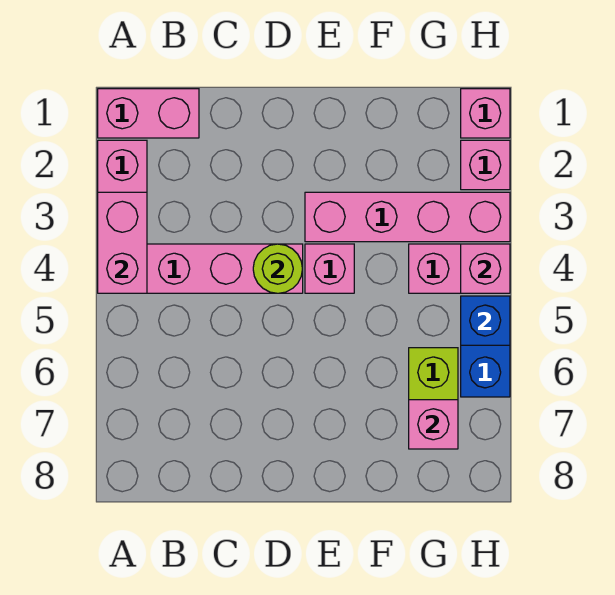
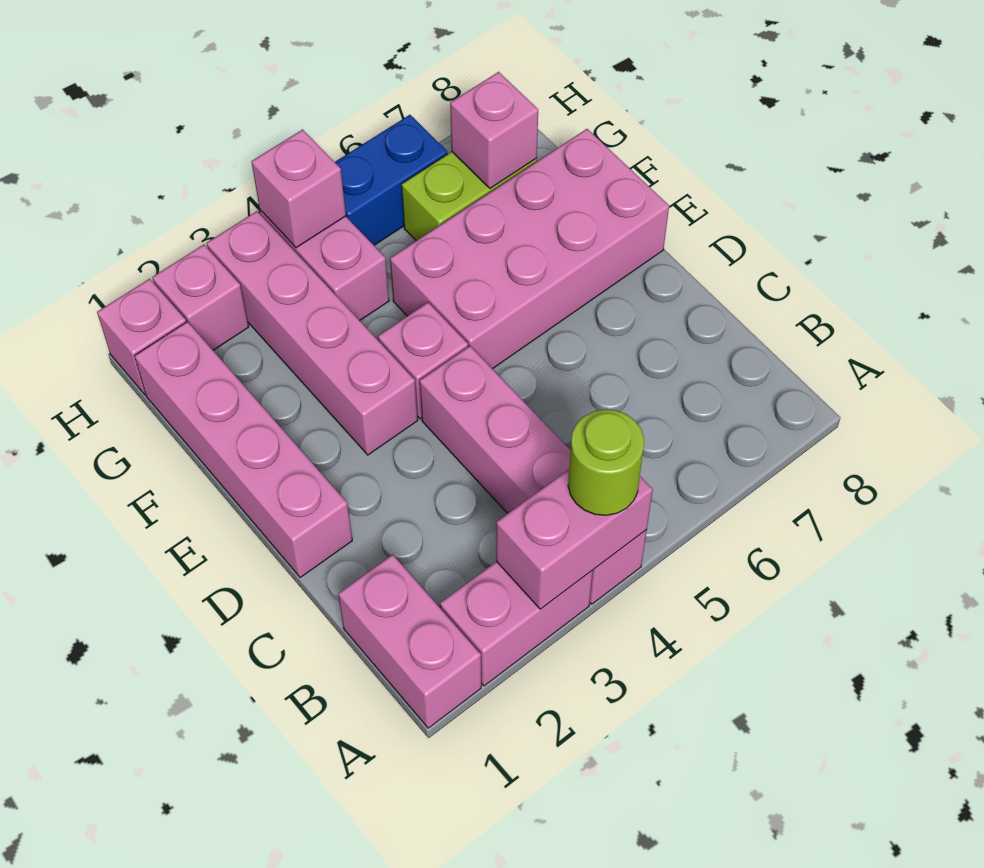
none -> pink 1x4 brick [135,322,352,578]
lime 1x1 round brick [253,244,303,293] -> lime 1x1 round brick moved to [568,409,644,515]
none -> pink 2x4 brick [390,129,669,369]
blue 1x1 brick [461,296,510,345] -> none

